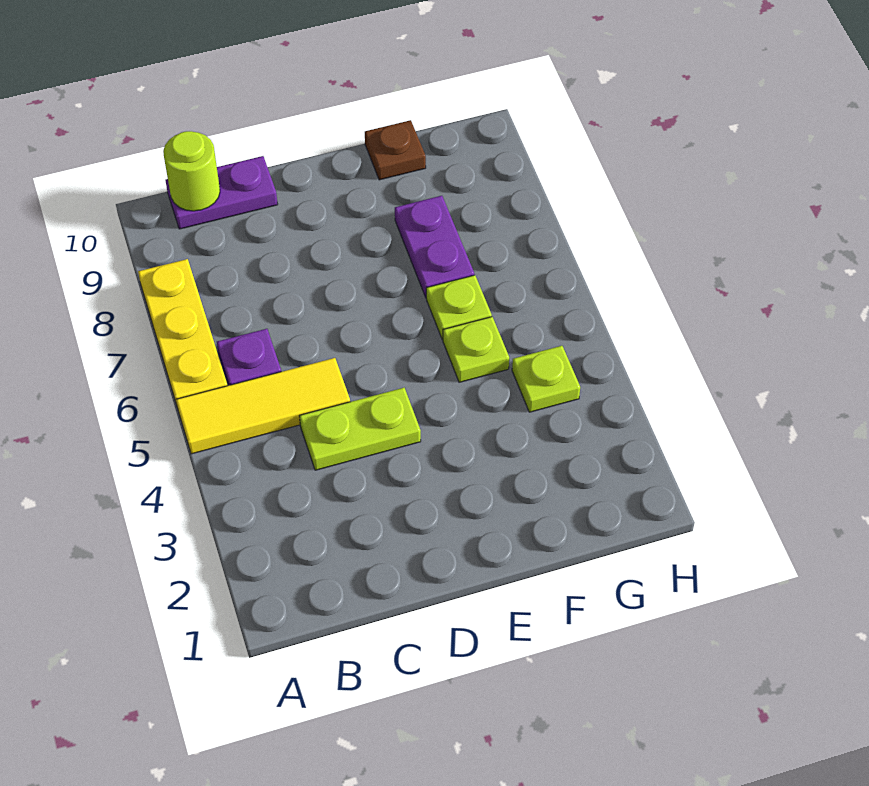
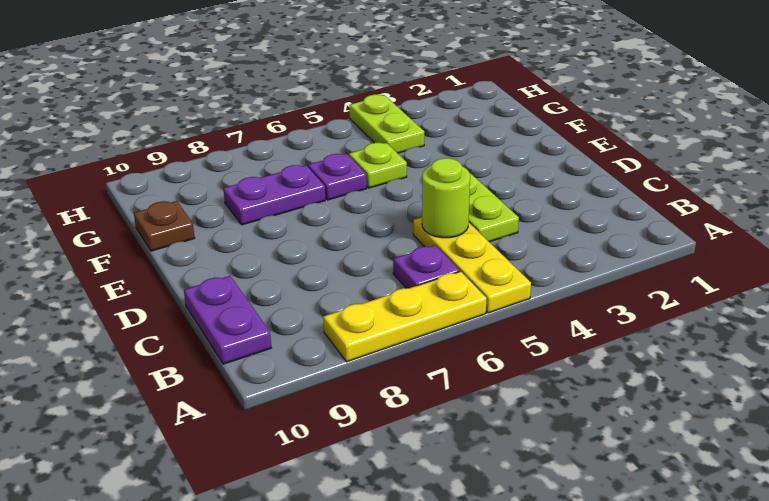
yellow 1x3 tile [176,358,350,454] -> yellow 1x3 plate [413,217,531,313]
lime 1x1 round brick [163,131,220,211] -> lime 1x1 round brick moved to [422,158,470,238]
lime 1x1 plate [426,275,492,340] -> purple 1x1 plate [308,154,367,200]
lime 1x1 plate [512,346,580,412] -> lime 1x2 plate [349,95,424,153]

